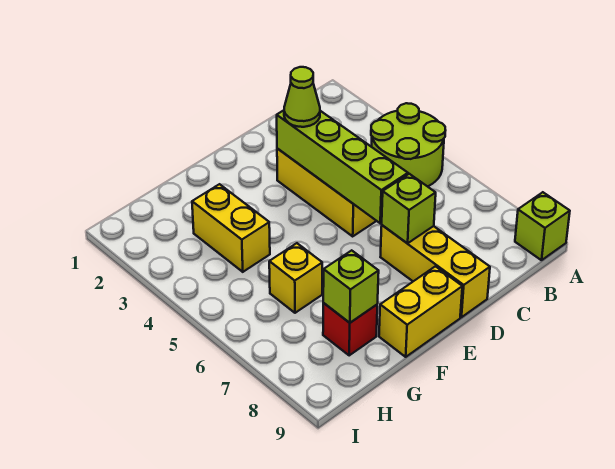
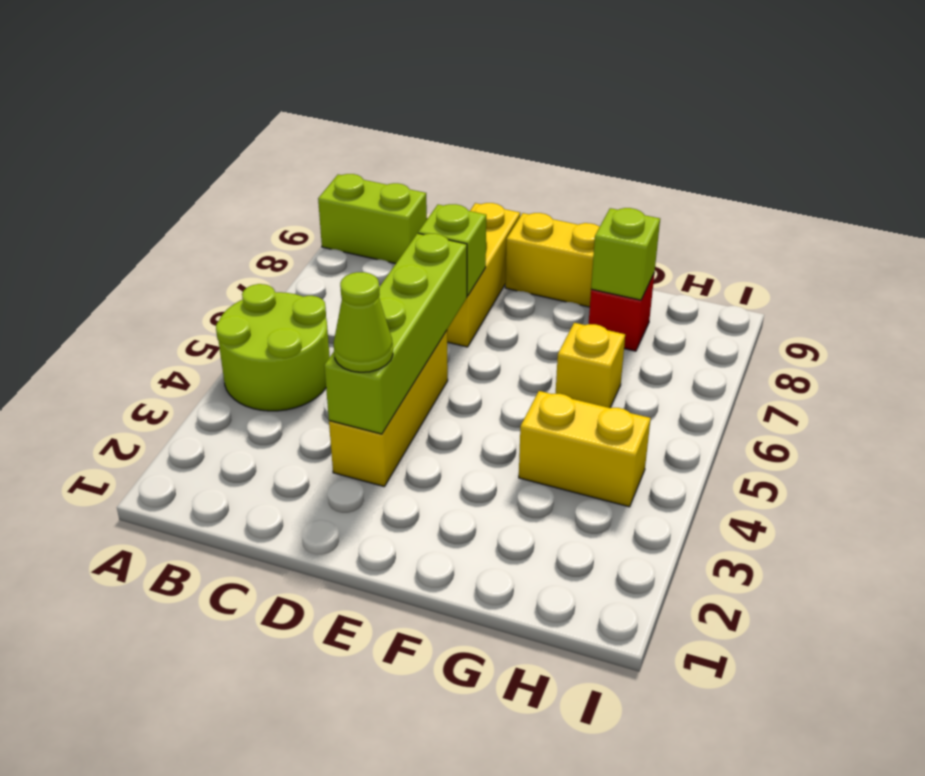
lime 1x1 brick [515,192,570,260] -> lime 1x2 brick [318,174,427,264]
yellow 1x2 brick [192,184,270,272] -> yellow 1x2 brick turned to [519,391,651,507]

